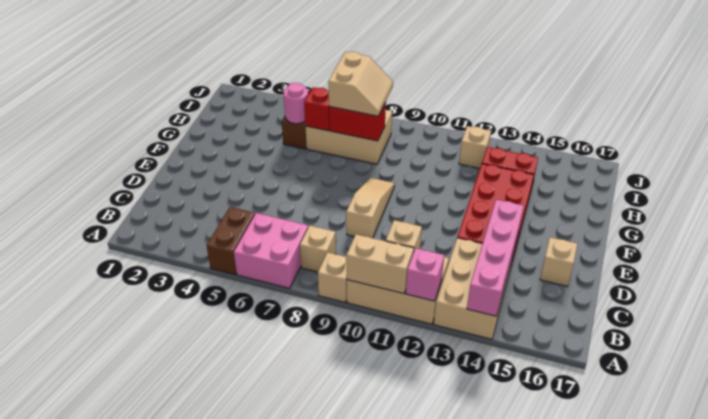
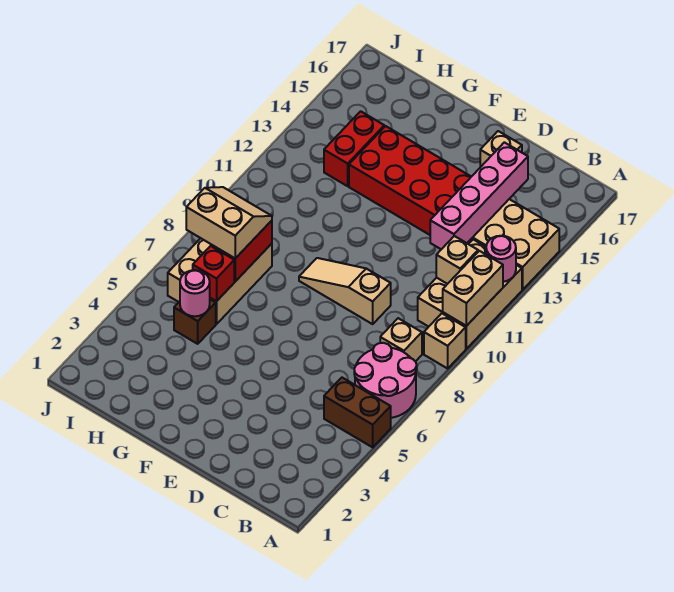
pink 2x2 brick [234,213,308,288] -> pink 2x2 round brick [354,343,417,418]
pink 1x1 brick [406,248,444,301] -> pink 1x1 round brick [486,236,516,282]
pink 1x4 brick [467,200,524,316] -> pink 1x4 brick turned to [430,142,528,249]
tan 1x1 brick [459,126,491,168] -> none

